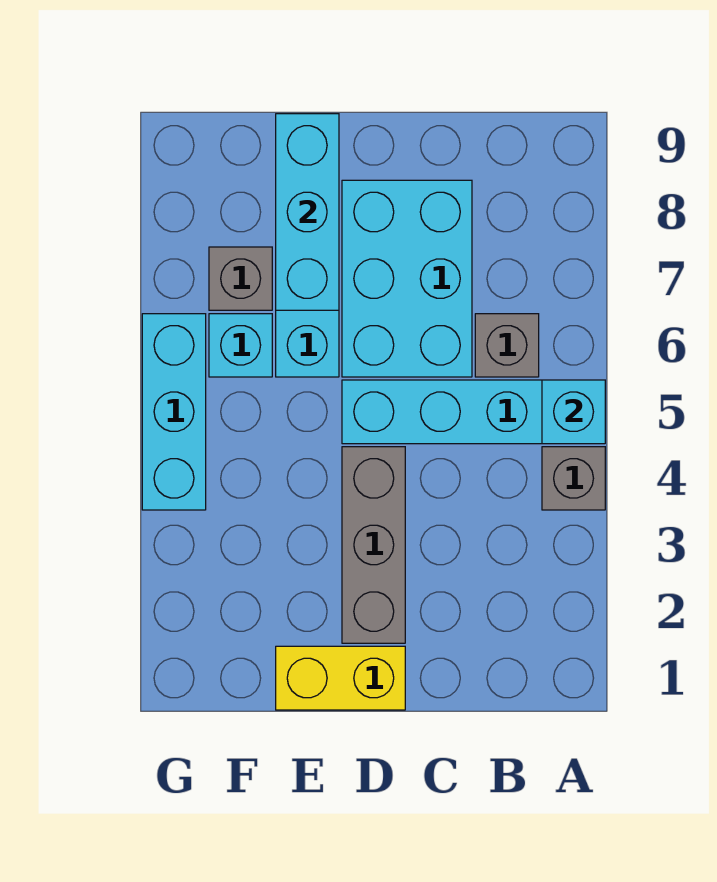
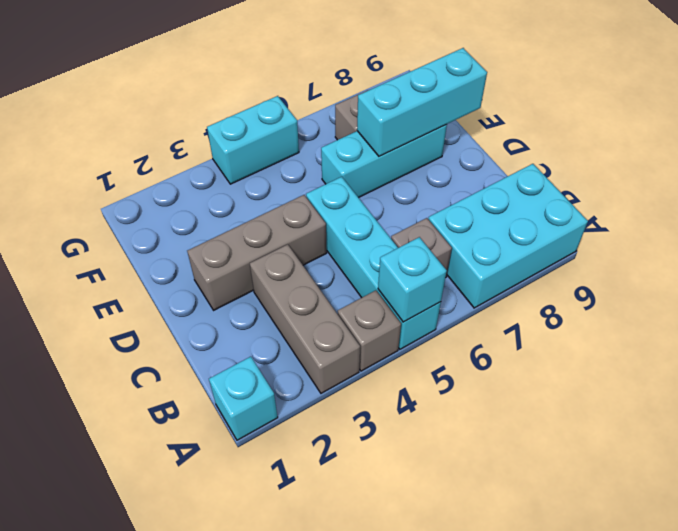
none -> grey 1x3 brick [250,244,360,393]
cyan 2x3 brick [342,180,472,377] -> cyan 2x3 brick moved to [428,164,588,308]
yellow 1x2 brick [276,646,405,710] -> none
cyan 1x1 brick [209,314,272,377] -> cyan 1x1 brick moved to [209,357,278,440]
cyan 1x3 brick [142,314,206,510] -> cyan 1x2 brick [207,96,299,184]

